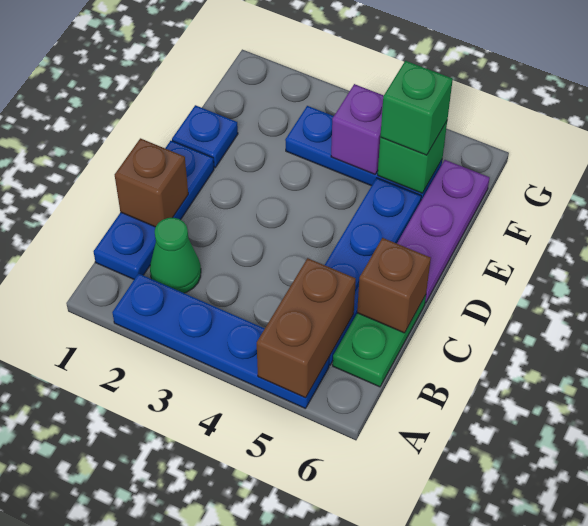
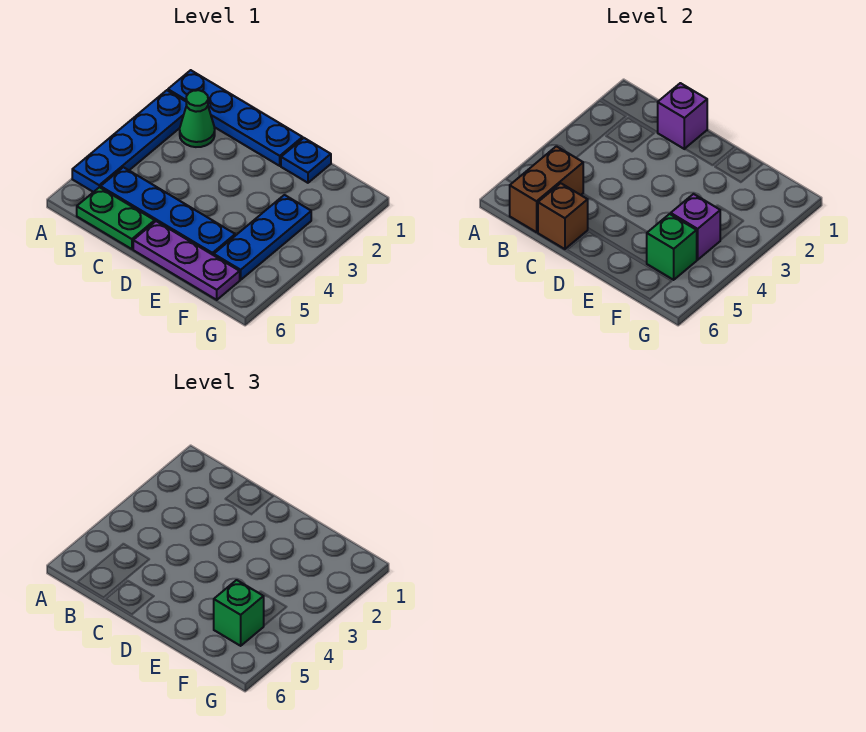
brown 1x2 brick [257,258,356,398] -> brown 1x2 brick turned to [510,146,583,232]
blue 1x3 plate [94,141,214,279] -> blue 1x4 plate [168,70,303,166]
brown 1x1 brick [115,138,188,227] -> purple 1x1 brick [657,83,707,149]

